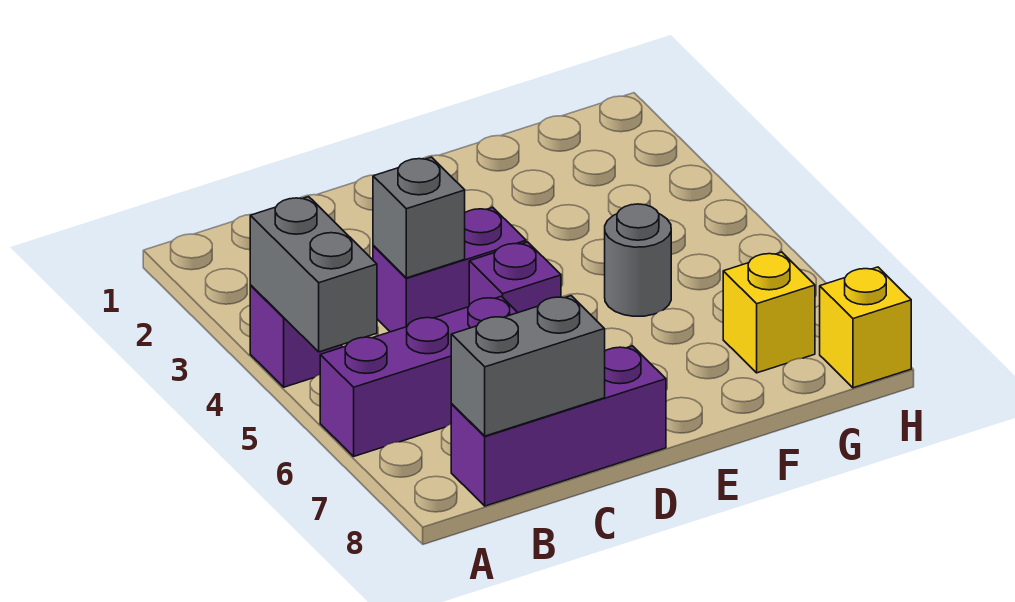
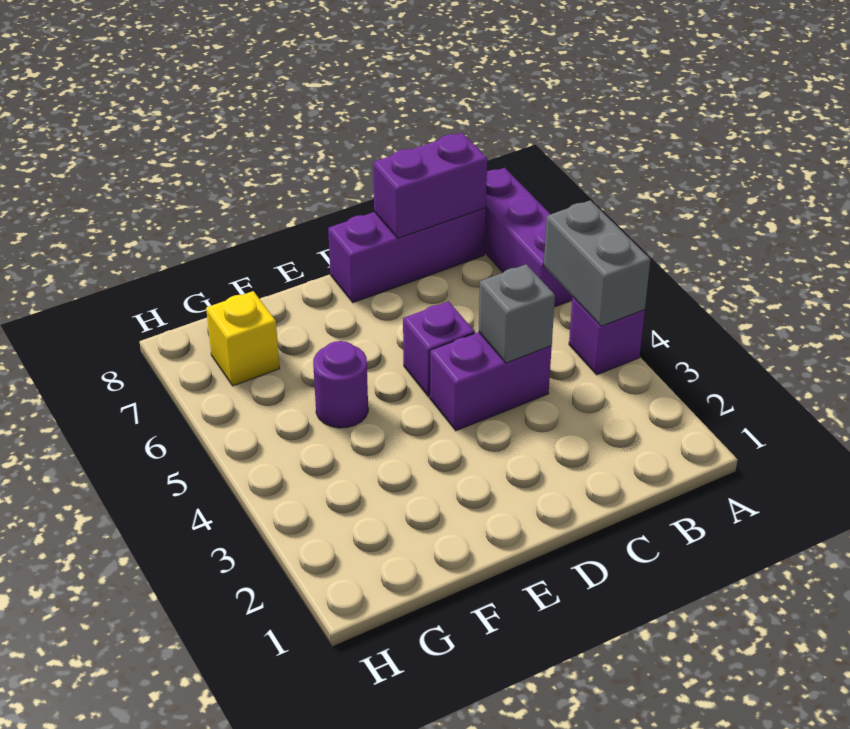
purple 1x3 brick [320,296,518,456] -> purple 1x3 brick turned to [485,168,573,307]
grey 1x2 brick [451,296,605,436] -> purple 1x2 brick [373,133,487,238]
grey 1x1 round brick [605,204,671,316] -> purple 1x1 round brick [313,341,368,428]
yellow 1x1 brick [820,267,911,388] -> none

